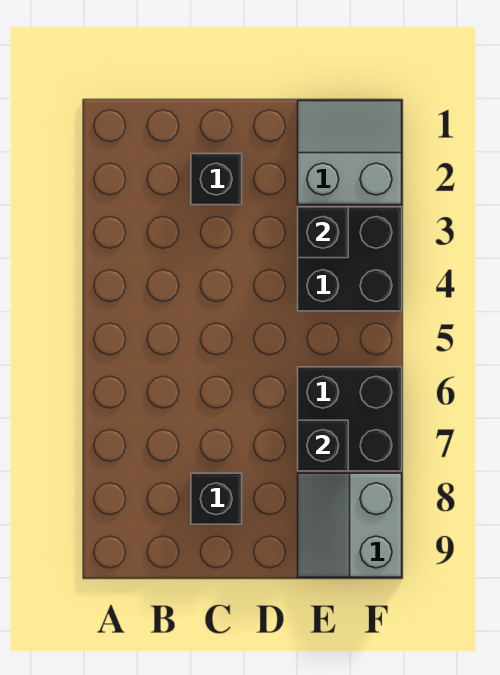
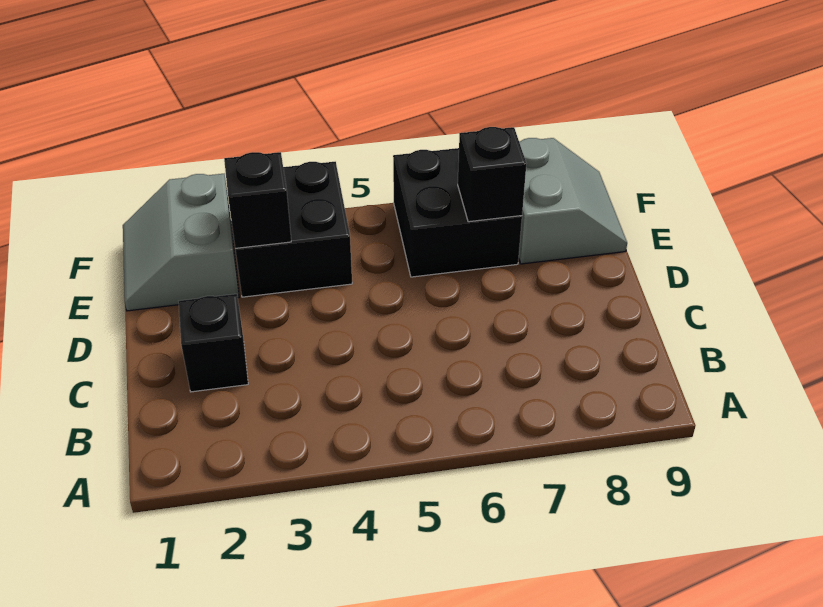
black 1x1 brick [191,473,242,524] -> none
grey 2x2 slope [298,473,402,577] -> grey 2x2 slope turned to [519,138,627,264]

